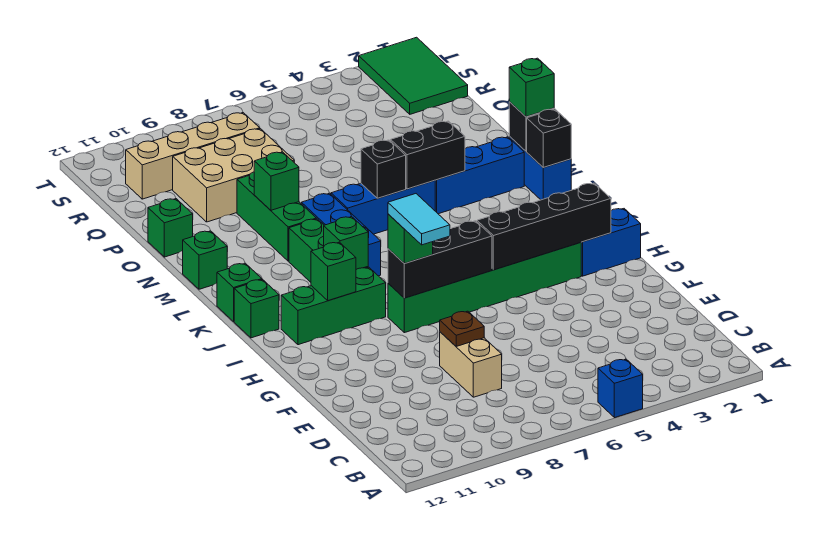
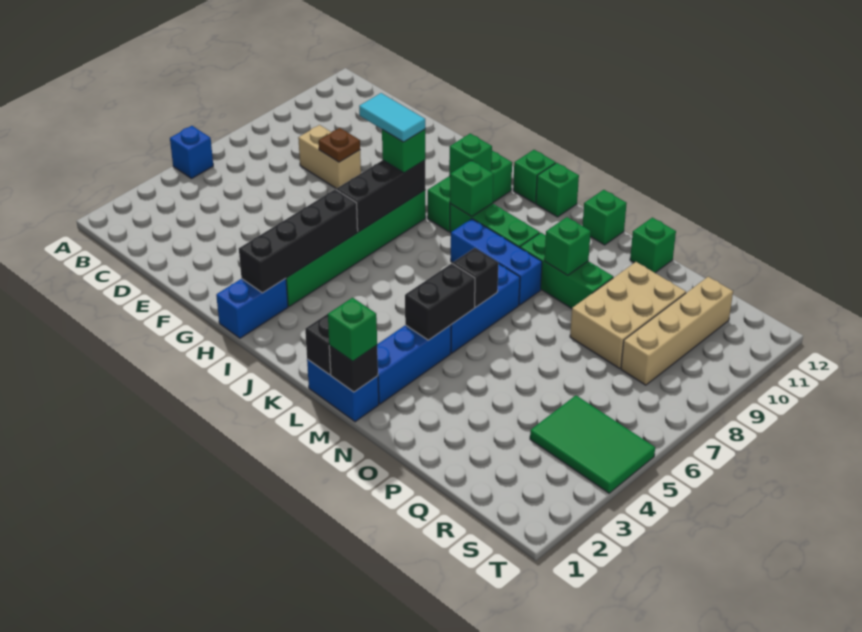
green 2x3 tile [359,37,468,114] -> green 2x3 tile moved to [530,395,655,493]

